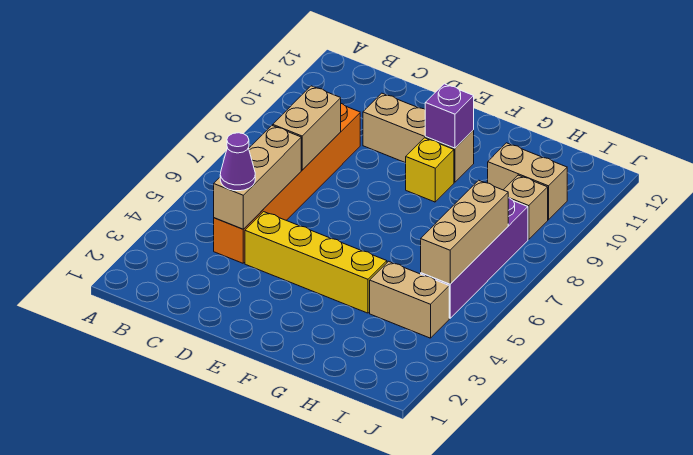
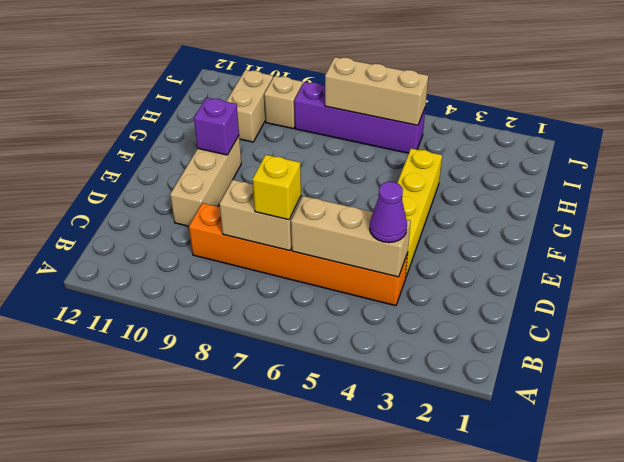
yellow 1x1 brick [406,138,454,202] -> yellow 1x1 brick moved to [253,155,301,220]
tan 1x2 brick [370,261,449,338] -> none

